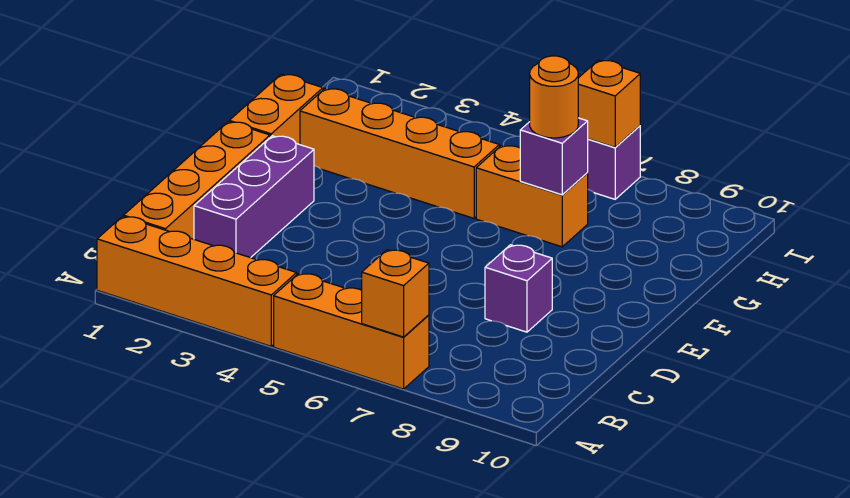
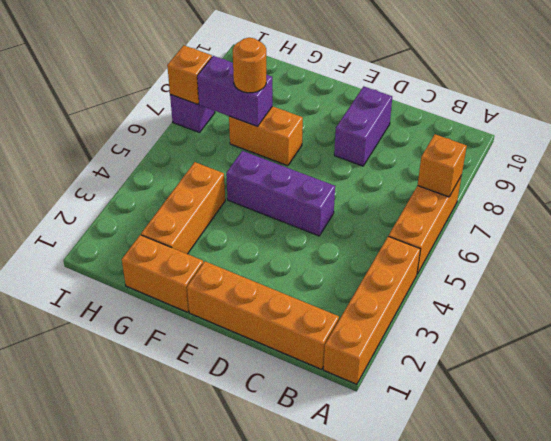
purple 1x3 brick [194,136,314,258] -> purple 1x3 brick moved to [226,151,335,236]
purple 1x1 brick [485,245,552,332] -> purple 1x2 brick [334,86,392,166]
orange 1x4 brick [300,88,499,218] -> orange 1x3 brick [141,162,225,254]
orange 1x2 brick [476,145,588,247] -> orange 1x2 brick turned to [229,106,303,166]
purple 1x1 brick [520,118,588,195] -> purple 1x2 brick [197,56,272,127]

